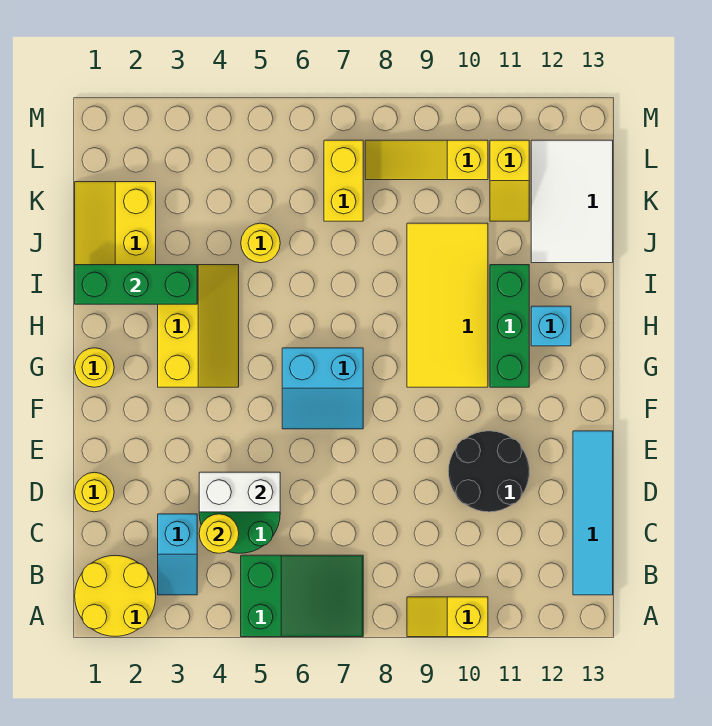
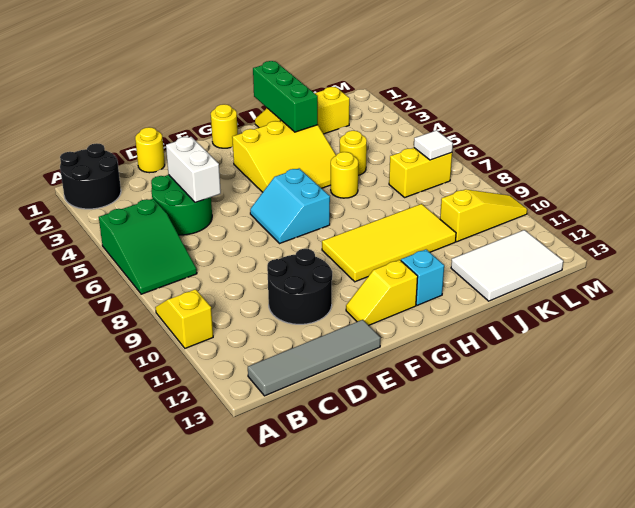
yellow 2x2 round brick [75,555,156,636] -> black 2x2 round brick [60,143,121,209]
cyan 1x2 slope [158,514,197,595] -> none
cyan 1x4 tile [573,431,613,595] -> grey 1x4 tile [248,320,381,396]
yellow 1x1 round brick [199,514,239,553] -> yellow 1x1 round brick moved to [331,152,358,198]
yellow 2x3 slope [158,265,239,387] -> yellow 3x3 slope [232,121,336,192]
green 1x3 brick [490,265,529,387] -> none
yellow 1x2 slope [490,140,529,221] -> yellow 1x2 slope moved to [346,260,418,325]
none -> white 1x1 tile [414,130,453,160]
yellow 1x3 slope [365,140,488,180] -> yellow 1x3 slope turned to [440,189,527,242]

